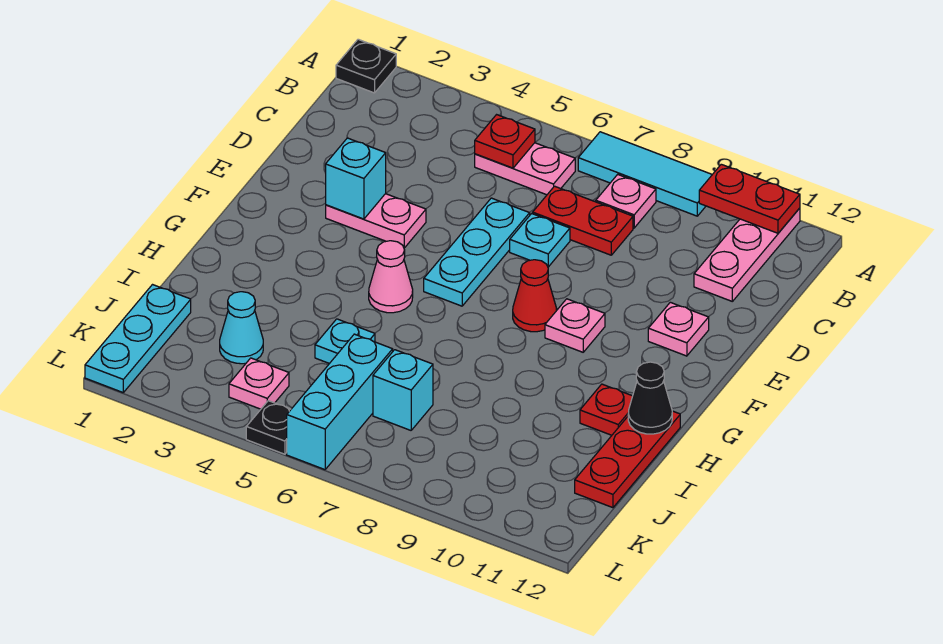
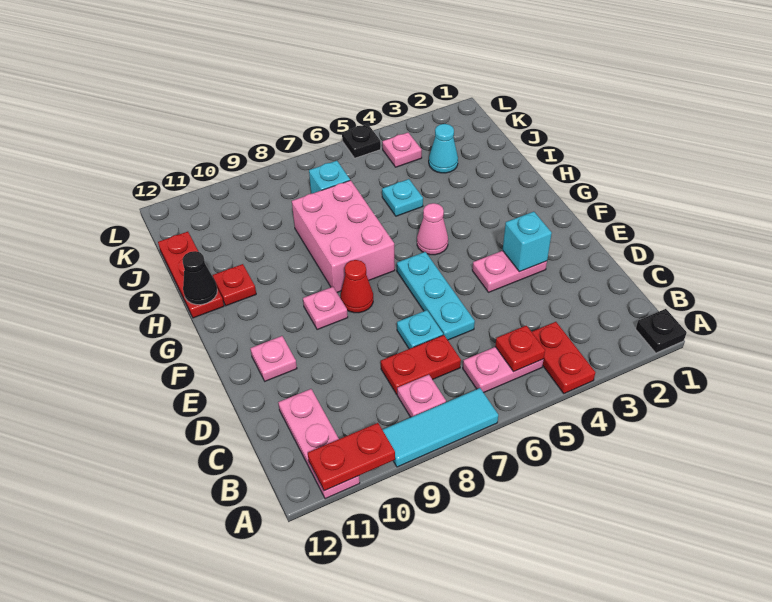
none -> red 1x2 plate [532,322,595,393]
none -> pink 2x3 brick [292,180,395,292]
cyan 1x3 plate [85,285,191,392] -> none
cyan 1x3 brick [287,334,393,470] -> none

